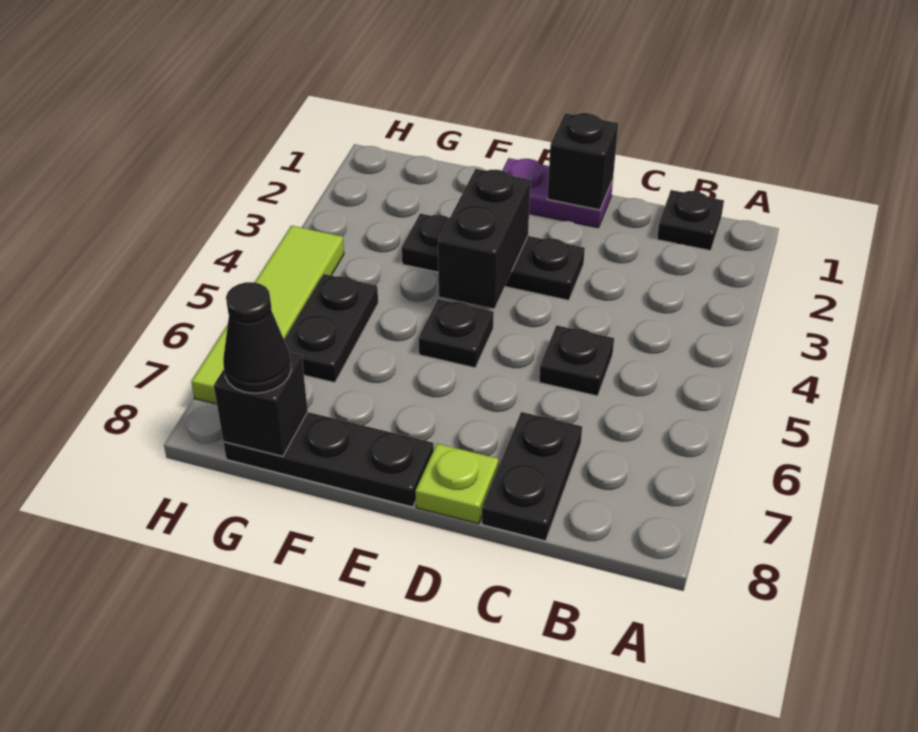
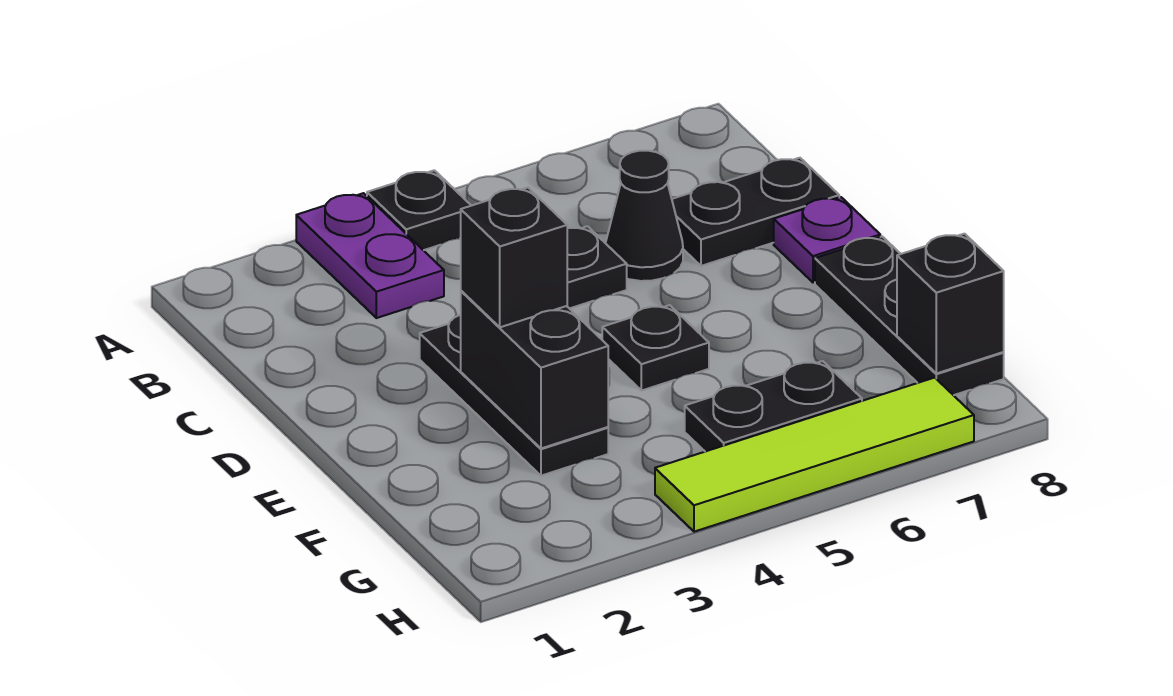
black 1x1 plate [657,190,724,251] -> black 1x1 plate moved to [367,170,471,250]
purple 1x2 plate [502,158,613,228] -> purple 1x2 plate moved to [296,193,444,318]
black 1x1 brick [547,113,618,210] -> black 1x1 brick moved to [460,188,567,327]
lime 1x1 plate [415,444,499,524] -> purple 1x1 plate [774,197,880,282]
black 1x2 brick [438,169,531,309] -> black 1x2 brick turned to [461,291,608,448]
black 1x1 cone [223,282,291,393] -> black 1x1 cone moved to [606,151,683,281]

